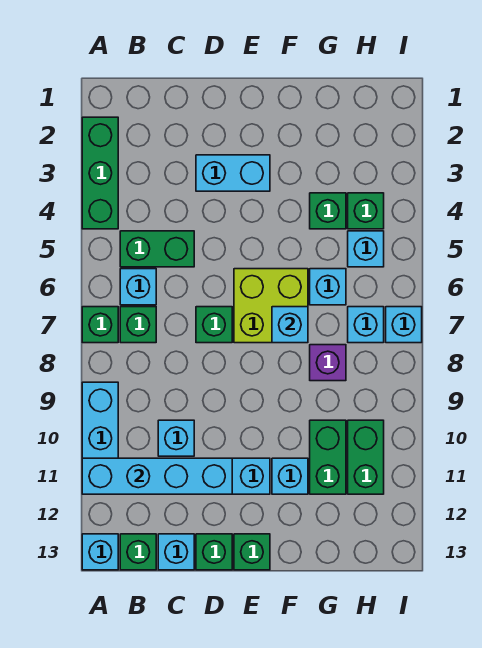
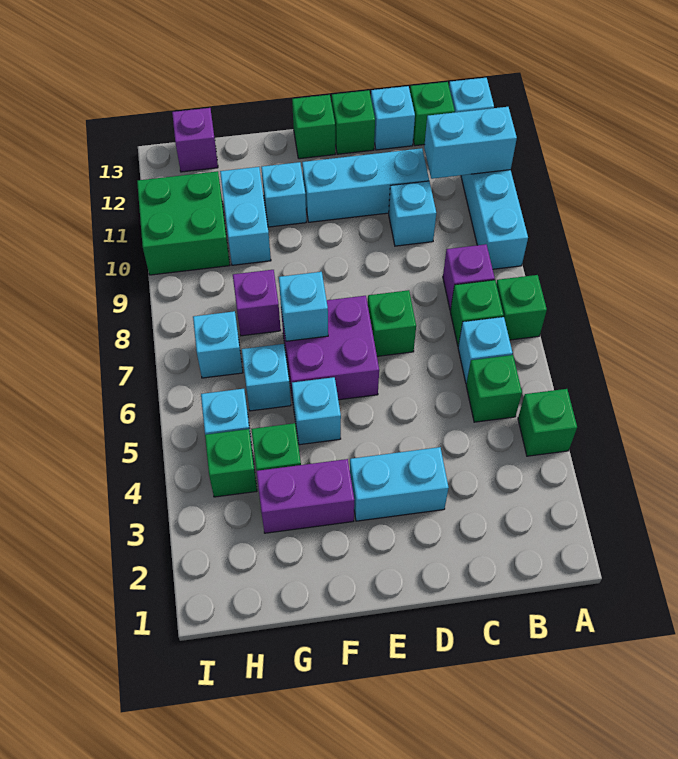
green 1x3 brick [82,117,118,229] -> green 1x1 brick [518,389,577,456]
cyan 1x4 brick [82,458,232,494] -> cyan 1x2 brick [424,107,517,179]
green 1x2 brick [120,231,194,267] -> green 1x1 brick [466,355,522,422]
none -> purple 1x1 brick [443,244,495,310]
lime 2x2 brick [234,269,308,343] -> purple 2x2 brick [281,296,379,400]
none -> purple 1x2 brick [257,459,354,533]
green 1x2 brick [310,420,346,494] -> cyan 1x2 brick [220,167,271,265]
green 1x2 brick [348,420,384,494] -> green 2x2 brick [137,171,230,275]
none -> purple 1x1 brick [172,108,218,172]
cyan 1x1 brick [386,307,422,343] -> cyan 1x1 brick moved to [292,377,341,445]

